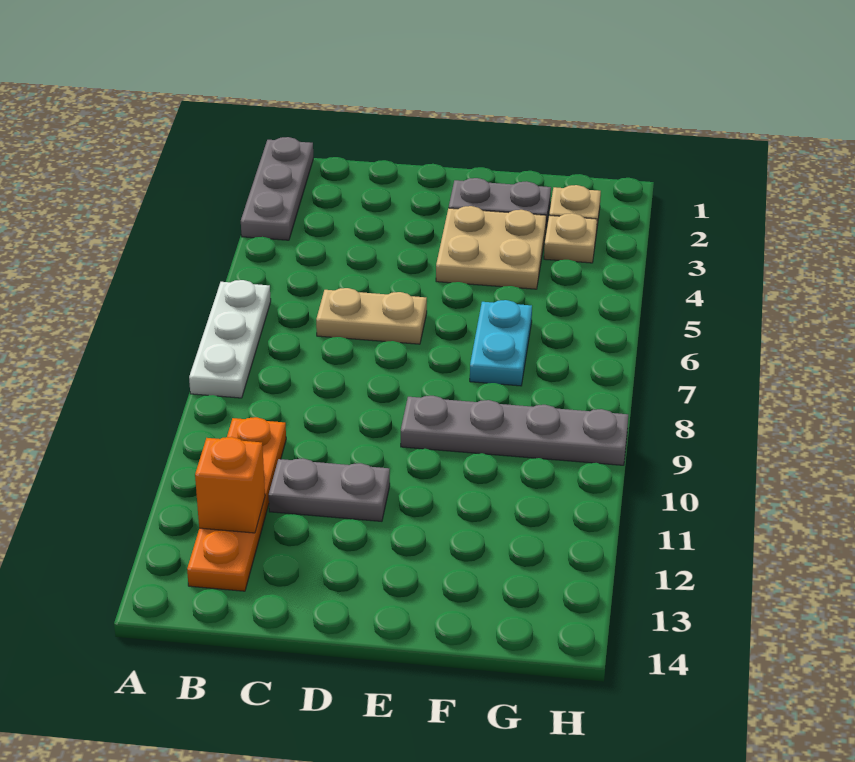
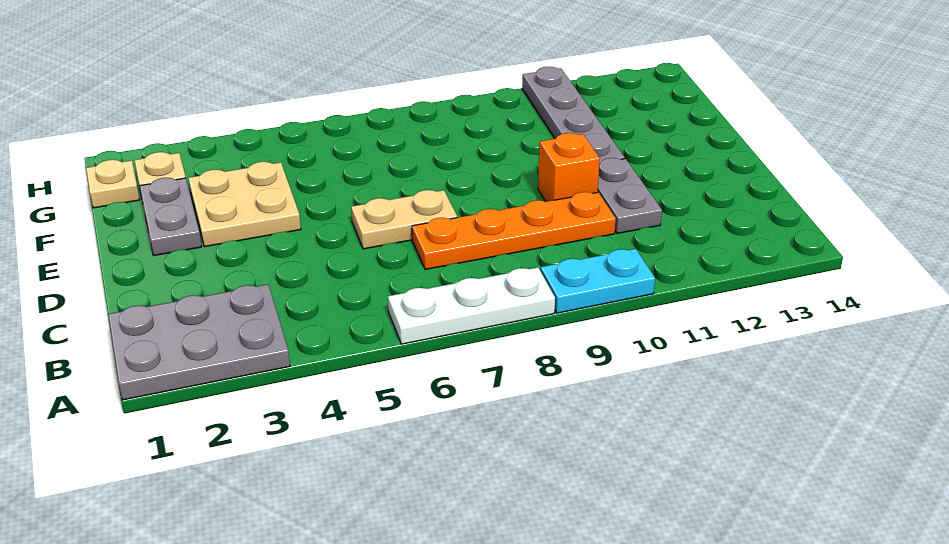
grey 1x3 plate [241,137,313,240] -> grey 2x3 plate [108,284,290,400]
orange 1x4 plate [187,417,286,591] -> orange 1x4 plate moved to [412,192,616,269]
orange 1x1 brick [195,437,265,533] -> orange 1x1 brick moved to [538,133,600,202]
tan 1x2 plate [316,288,427,344] -> tan 1x2 plate turned to [351,190,457,249]
grey 1x4 plate [401,396,628,465] -> grey 1x4 plate moved to [522,67,625,162]
cyan 1x2 plate [470,300,532,386] -> cyan 1x2 plate moved to [541,249,655,313]
tan 1x1 plate [544,213,597,263] -> tan 1x1 plate moved to [86,160,140,208]

